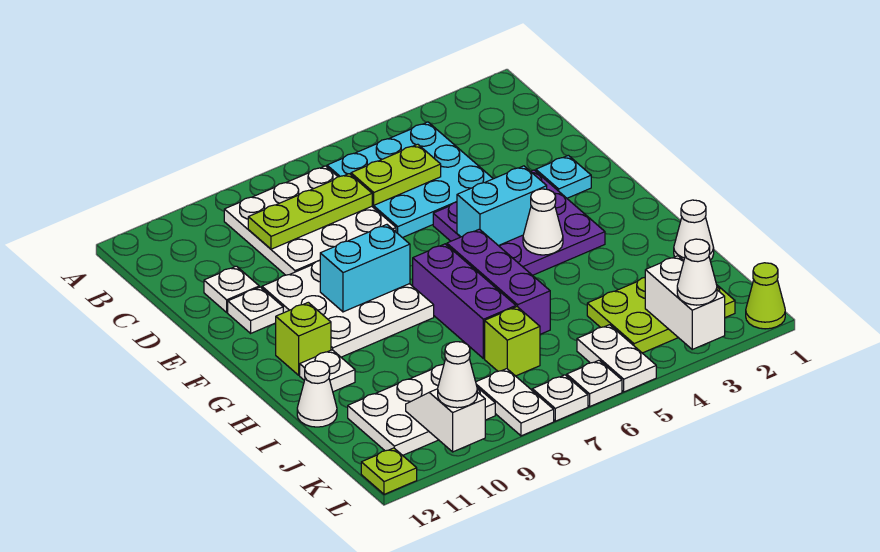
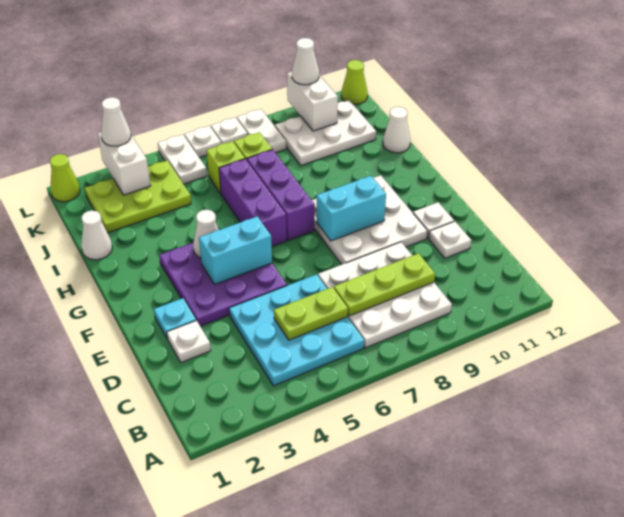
lime 1x1 brick [276,302,331,375] -> lime 1x1 brick moved to [206,141,245,194]
white 1x1 plate [300,350,355,392] -> white 1x1 plate moved to [167,321,211,363]
white 1x2 slope [406,389,485,452] -> white 1x2 brick [287,72,338,131]
lime 1x1 plate [361,448,417,494] -> lime 1x1 cone [341,60,368,104]

